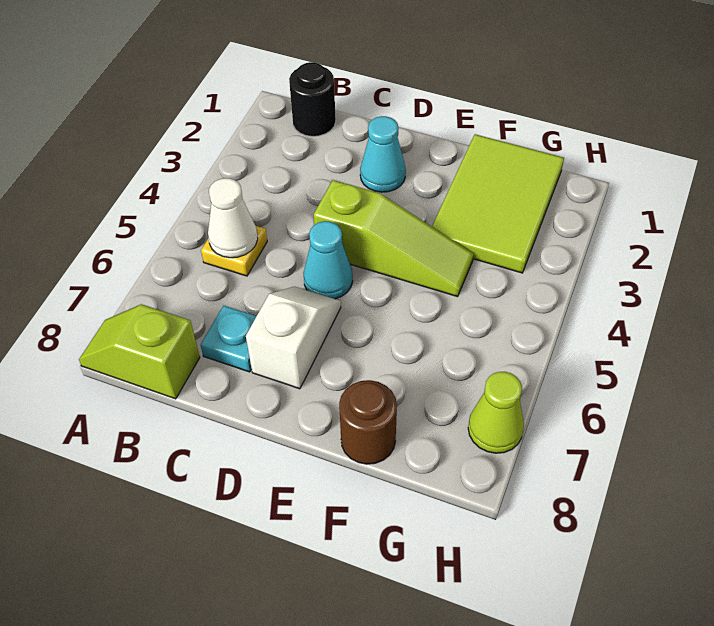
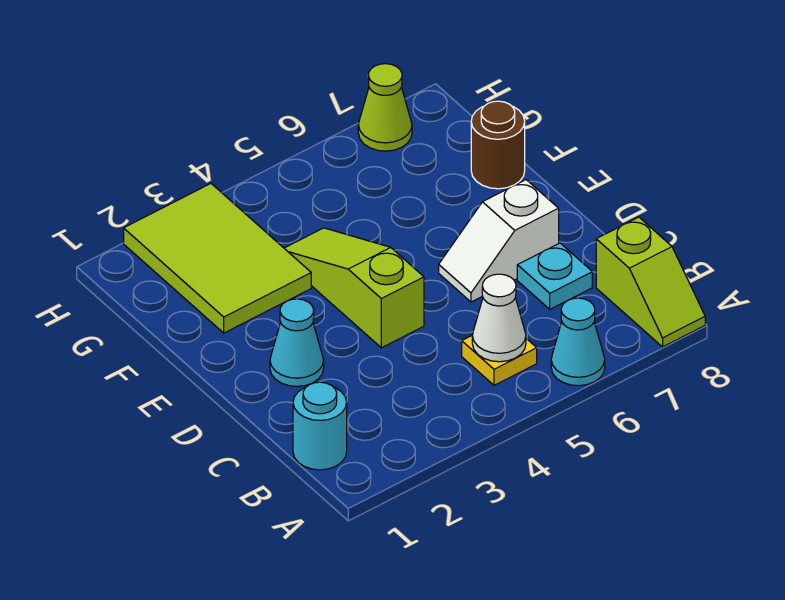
black 1x1 round brick [289,62,336,136] -> cyan 1x1 round brick [293,382,347,470]
cyan 1x1 cone [304,221,353,299] -> cyan 1x1 cone moved to [551,298,605,386]
lime 2x3 tile [432,134,564,273] -> lime 2x3 tile turned to [124,184,311,333]

